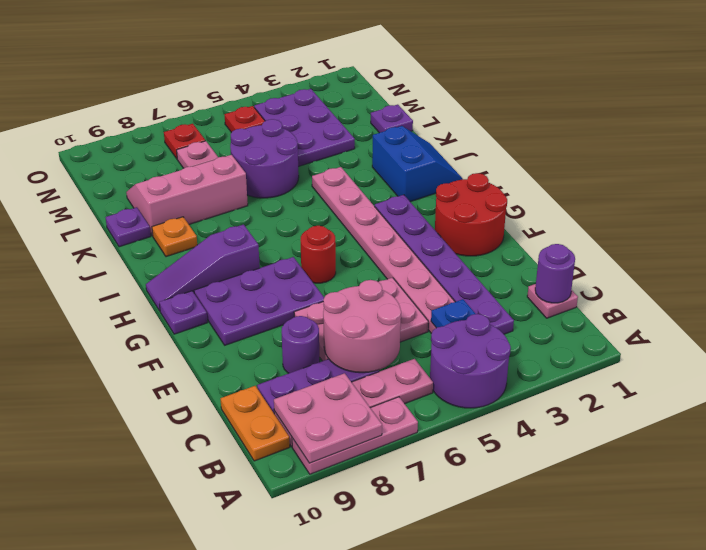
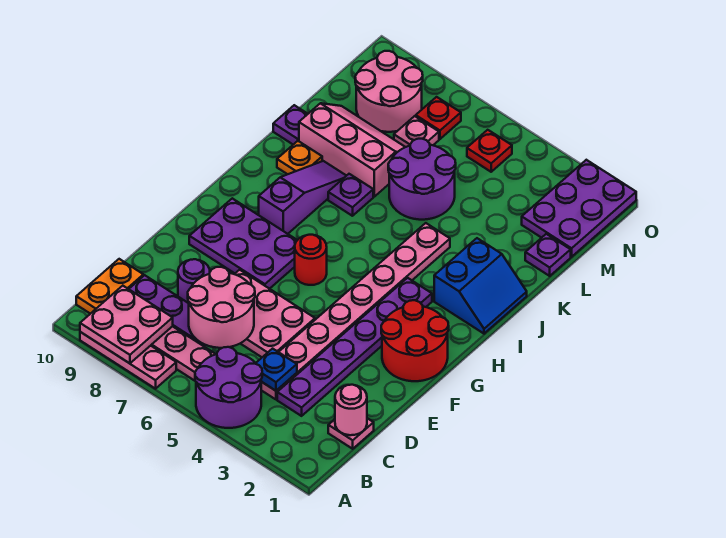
purple 1x1 round brick [535,244,575,303] -> pink 1x1 round brick [335,385,367,435]
purple 1x1 plate [159,291,207,334] -> purple 1x1 plate moved to [328,174,373,216]
purple 1x3 slope [146,225,260,311] -> purple 1x3 slope turned to [259,161,346,234]
purple 2x3 plate [254,89,355,167] -> purple 2x3 plate moved to [522,160,636,257]
none -> pink 2x2 round brick [355,51,423,132]

